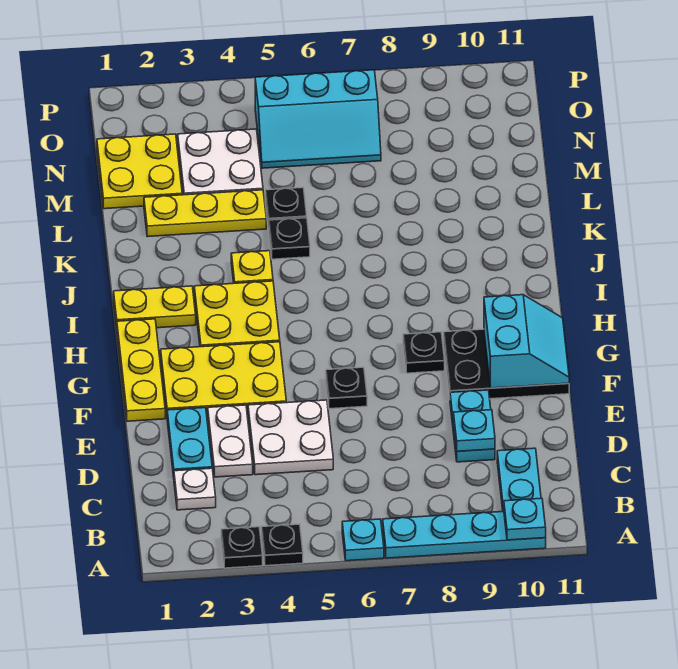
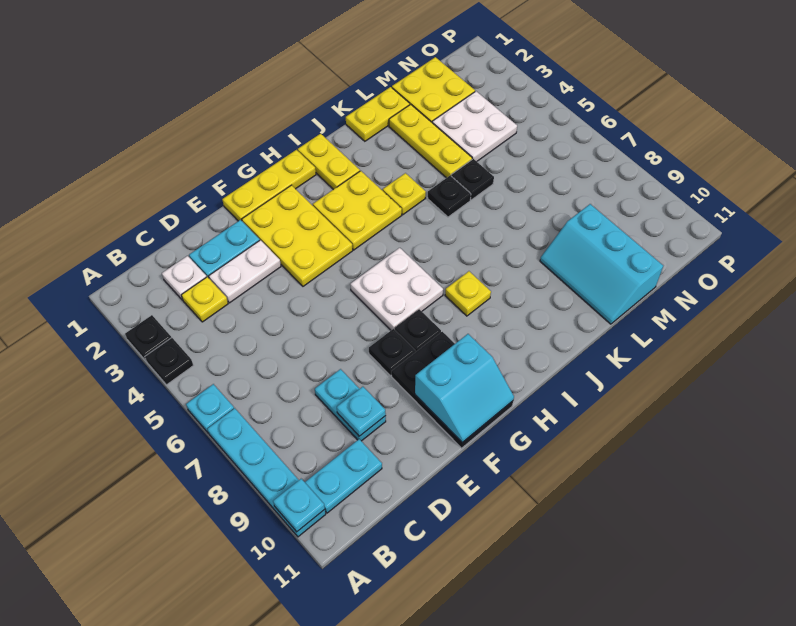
none -> yellow 1x1 plate [182,277,228,322]
white 2x2 plate [248,400,333,475] -> white 2x2 plate moved to [350,248,443,330]
cyan 1x2 plate [450,390,495,462] -> cyan 1x2 plate turned to [315,369,386,441]
black 1x1 plate [326,367,367,409] -> black 1x1 plate moved to [369,329,415,376]
none -> yellow 1x1 plate [445,271,491,316]
none -> yellow 1x2 plate [346,87,410,141]
cyan 2x3 slope [255,70,381,168] -> cyan 2x3 slope moved to [540,204,663,324]

